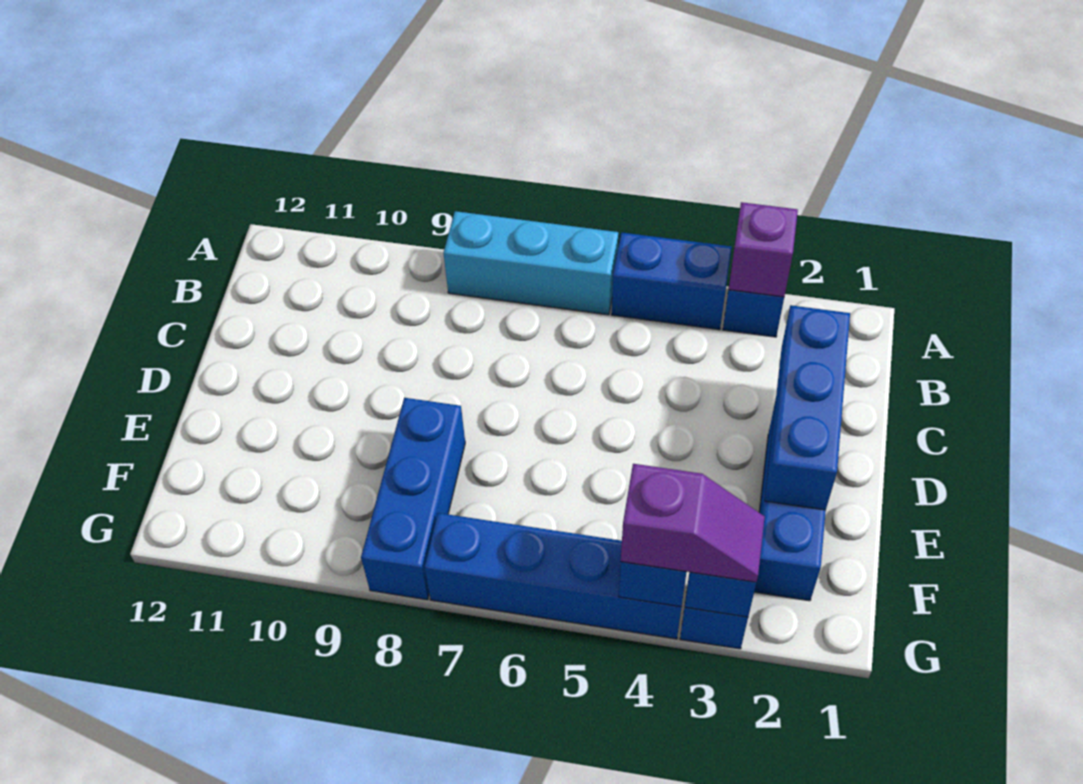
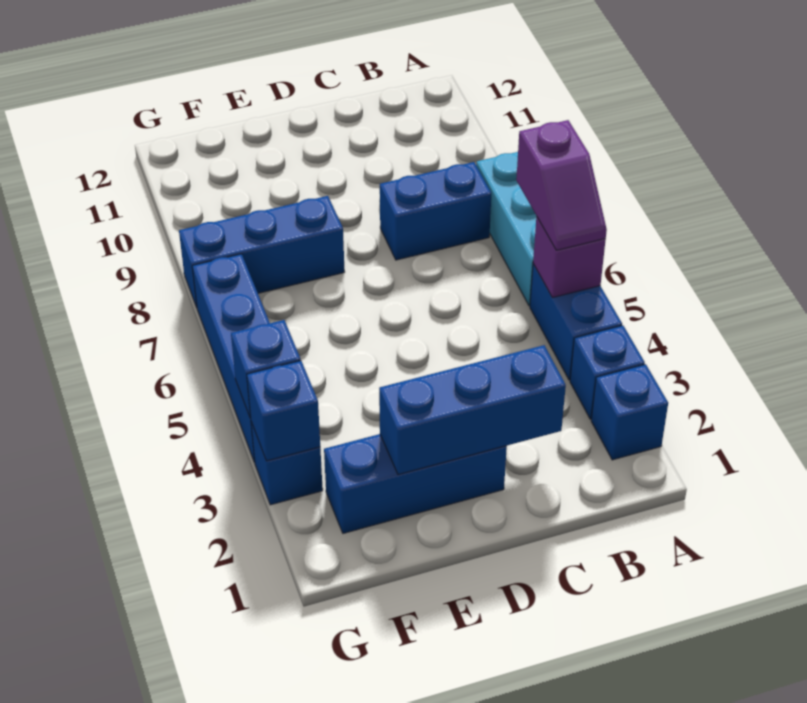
none -> blue 1x1 brick [591,364,668,460]
purple 1x1 brick [729,202,798,297] -> purple 1x1 brick moved to [533,217,606,298]
none -> blue 1x2 brick [380,162,491,260]
purple 1x2 slope [621,464,765,582] -> purple 1x2 slope moved to [516,120,607,250]

